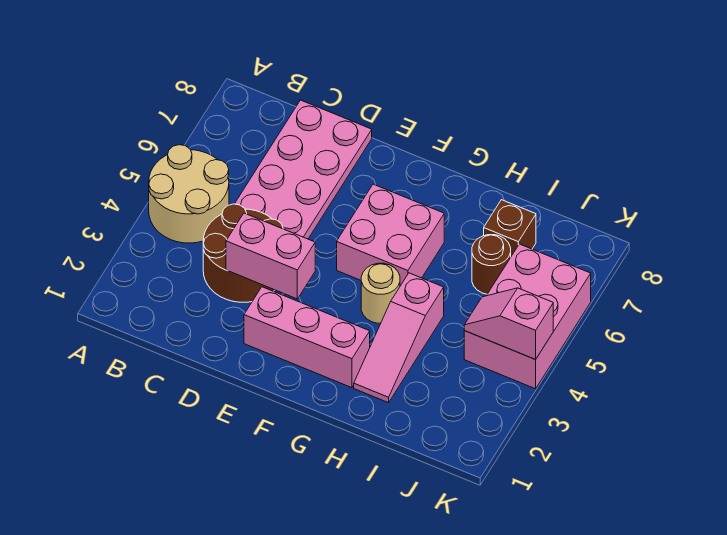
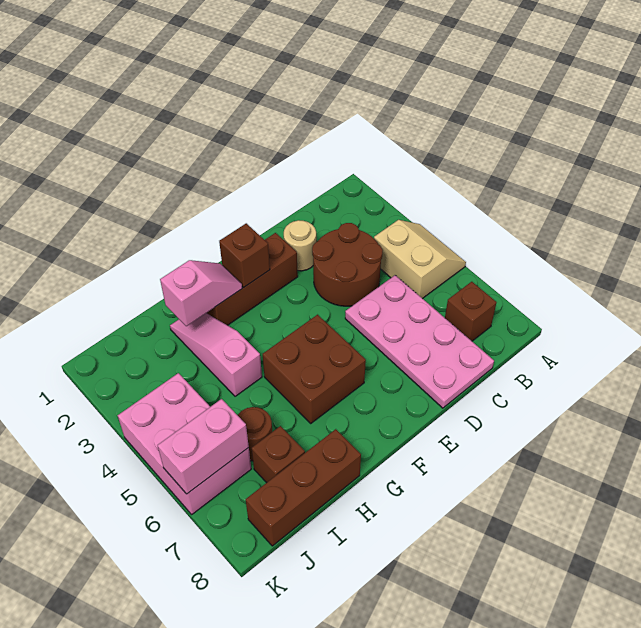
tan 2x2 round brick [149,145,229,243] -> tan 2x2 slope [374,220,466,299]
none -> brown 1x1 brick [445,282,497,341]
pink 1x2 brick [226,213,315,299] -> pink 1x2 brick moved to [158,399,249,494]
pink 1x3 brick [244,287,370,388] -> brown 1x3 brick [207,233,298,325]
none -> brown 1x1 brick [219,223,270,288]
pink 2x2 brick [337,184,444,286] -> brown 2x2 brick [263,315,366,423]
tan 1x1 round brick [361,263,400,323] -> tan 1x1 round brick moved to [284,220,316,271]
none -> brown 1x3 brick [246,429,361,546]
pink 1x2 slope [464,288,553,360] -> pink 1x2 slope moved to [160,260,242,326]

